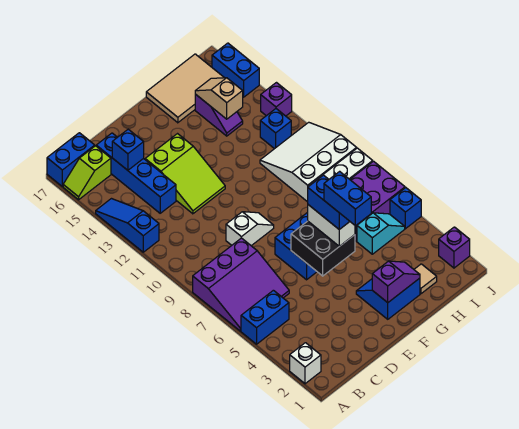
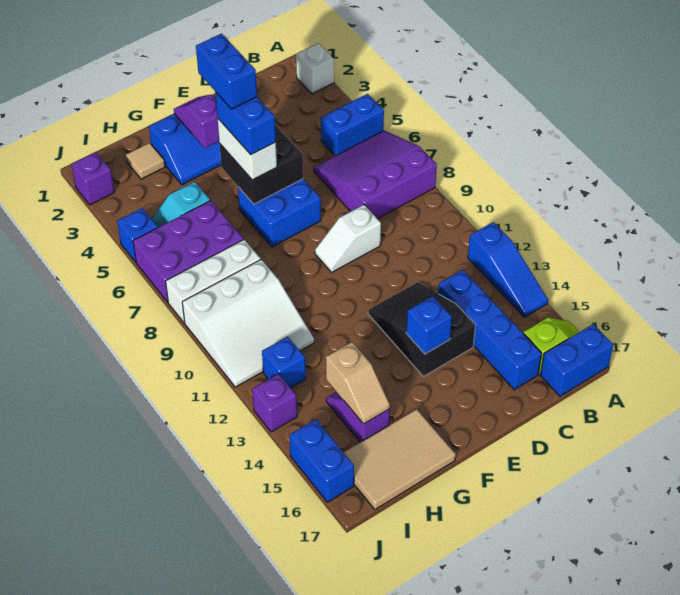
blue 1x1 brick [112,129,144,170] -> blue 1x1 brick moved to [406,296,452,354]
lime 2x3 slope [145,134,225,214] -> black 2x3 slope [368,282,476,376]
purple 1x2 slope [372,261,420,303] -> purple 1x2 slope turned to [174,94,219,148]

